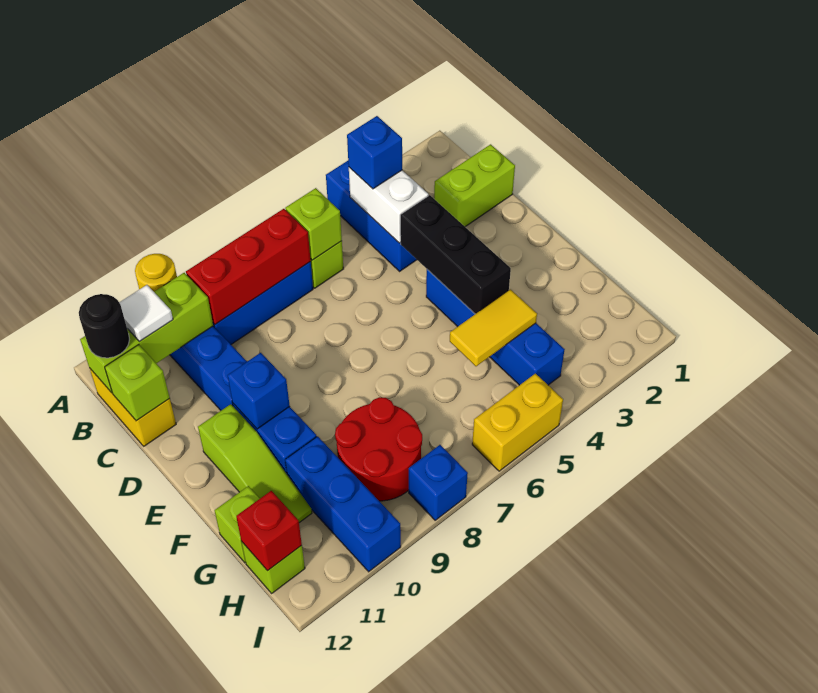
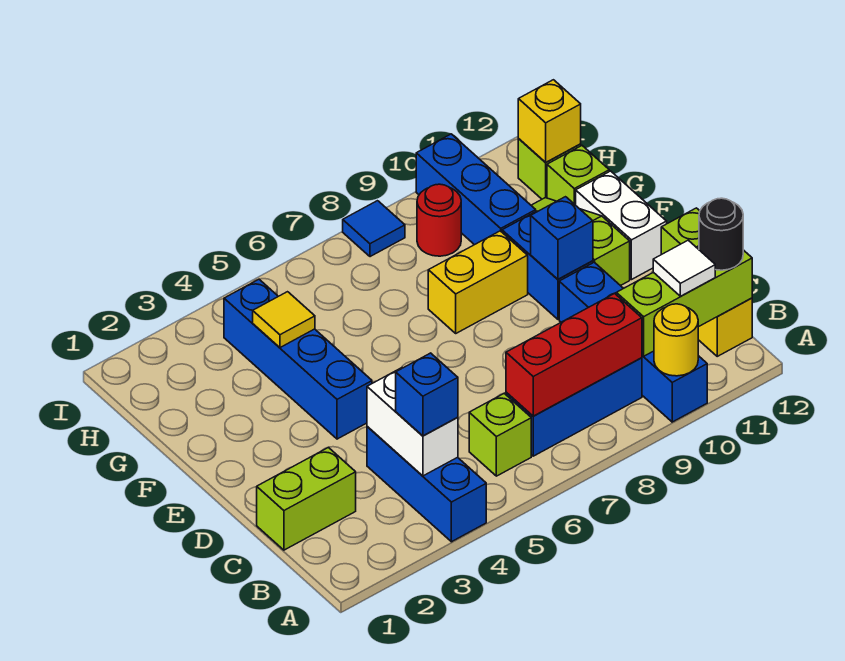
lime 1x1 brick [285,188,342,260] -> none
black 1x3 brick [400,195,511,314] -> none
none -> white 1x2 brick [576,171,667,280]
yellow 1x2 tile [450,289,537,366] -> yellow 1x1 tile [253,292,315,348]
red 2x2 round brick [335,397,422,501] -> red 1x1 round brick [417,184,461,256]
red 1x1 brick [236,491,302,571] -> yellow 1x1 brick [518,80,581,162]
yellow 1x2 brick [472,373,563,471] -> yellow 1x2 brick moved to [428,231,528,333]
blue 1x1 brick [409,445,468,520] -> blue 1x1 tile [343,201,405,257]

